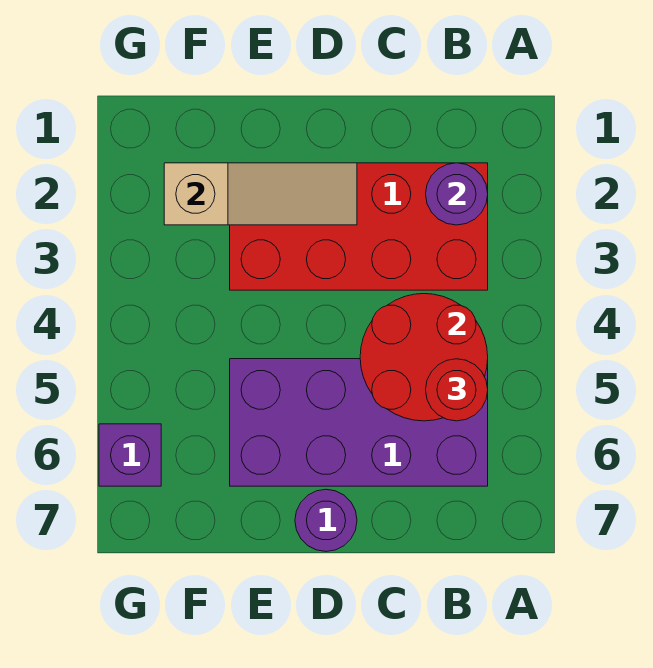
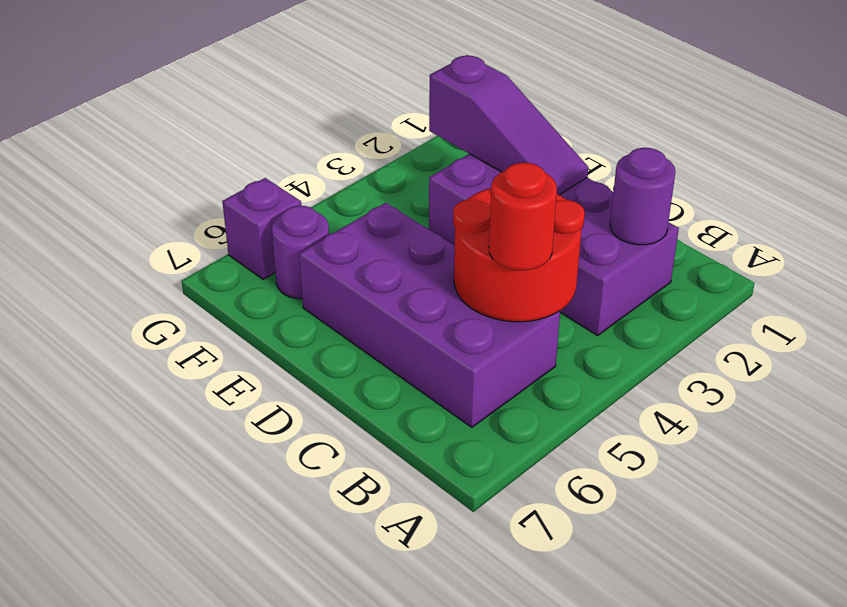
red 2x4 brick [230,163,488,290] -> purple 2x4 brick [429,154,679,335]
tan 1x3 slope [164,163,357,225] -> purple 1x3 slope [429,55,588,195]
purple 1x1 round brick [295,489,357,551] -> purple 1x1 round brick moved to [272,206,329,299]

